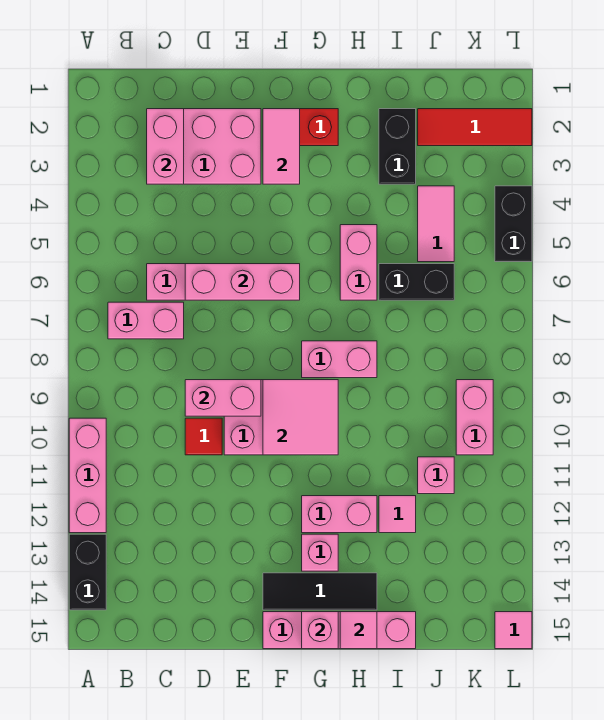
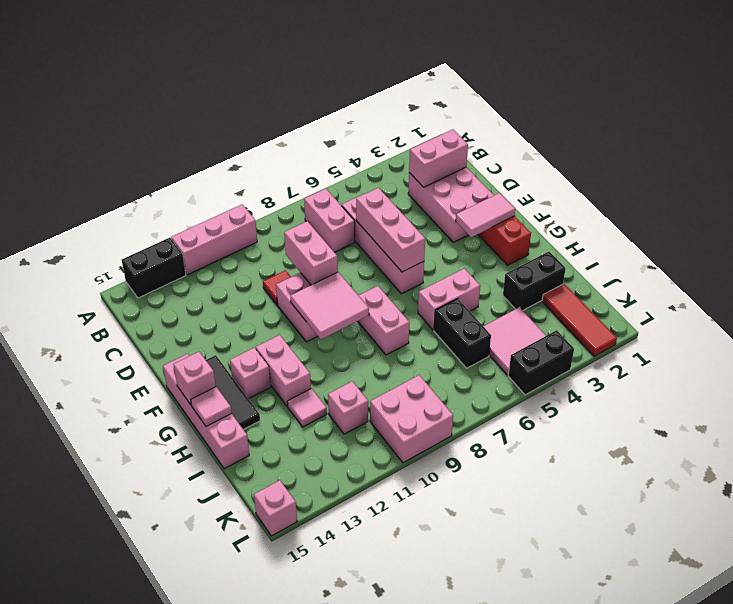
pink 1x2 tile [418,186,454,262] -> pink 2x2 tile [483,307,546,375]
pink 1x2 brick [456,380,493,455] -> pink 2x2 brick [370,375,453,463]
pink 1x1 tile [495,612,532,649] -> pink 1x1 brick [254,480,297,536]

